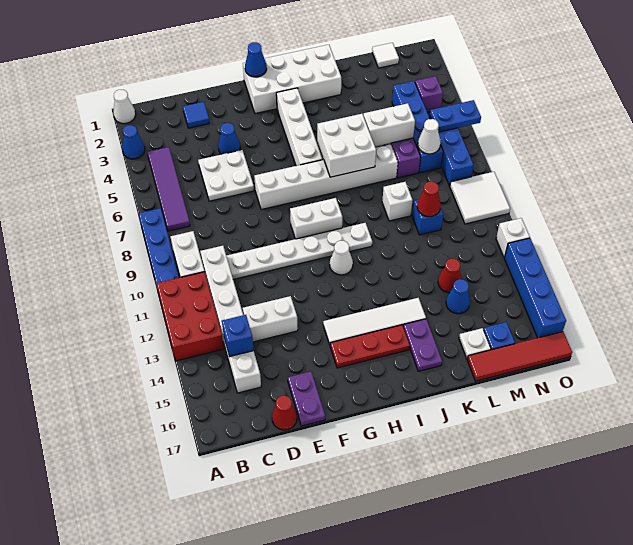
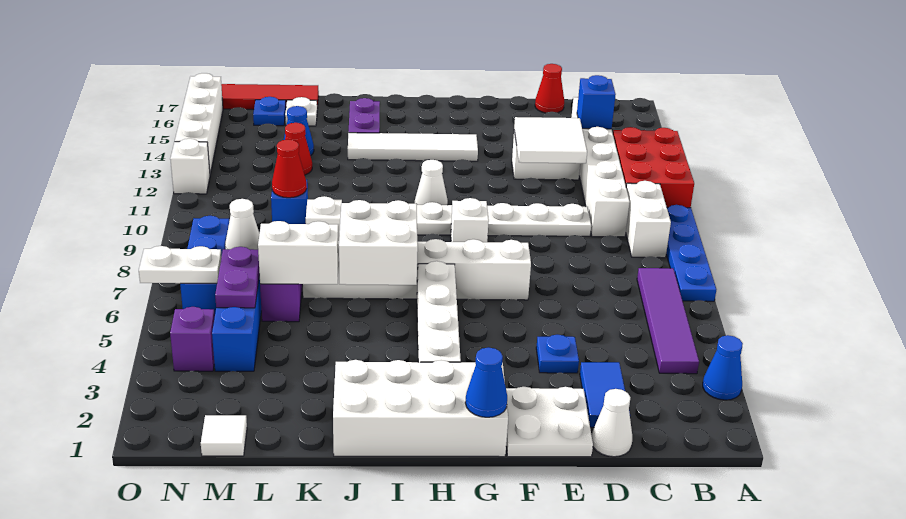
white 1x1 cone [113,90,136,124] -> white 1x1 cone moved to [592,389,632,457]
blue 1x1 tile [183,102,209,128] -> blue 1x2 tile [580,362,630,427]
white 2x2 plate [198,150,254,201] -> white 2x2 plate moved to [506,387,593,457]
blue 1x1 cone [218,123,240,154] -> blue 1x1 plate [536,335,579,373]
purple 1x2 plate [288,371,325,426] -> purple 1x2 plate moved to [215,247,259,308]
white 1x2 brick [290,198,342,239] -> white 1x1 brick [451,198,489,242]
red 1x3 plate [330,325,410,368] -> none
blue 1x2 plate [430,100,481,132] -> white 1x2 plate [139,246,222,284]
white 2x2 tile [450,172,510,224] -> white 2x2 tile moved to [514,117,587,163]
blue 1x4 brick [504,238,566,338] -> white 1x4 brick [175,73,223,174]

